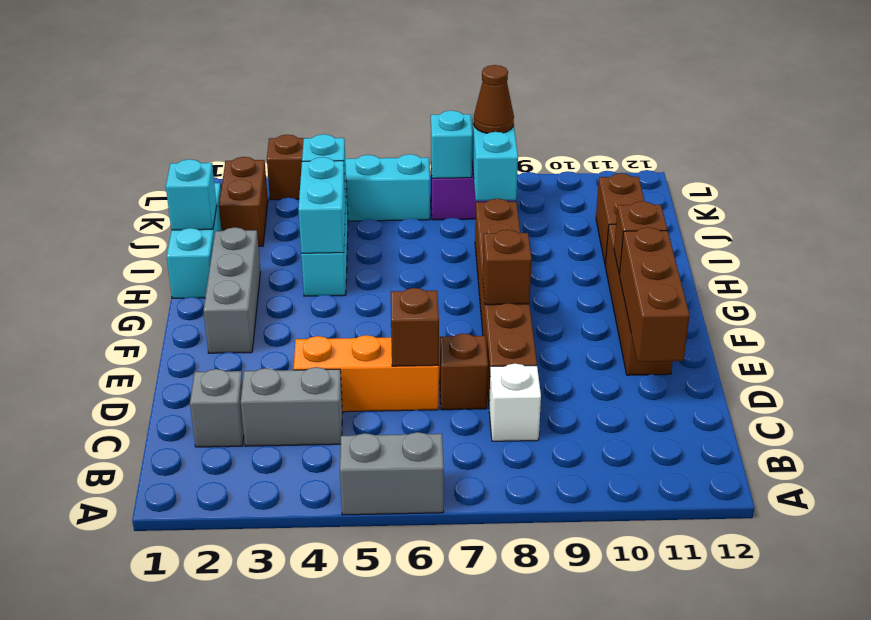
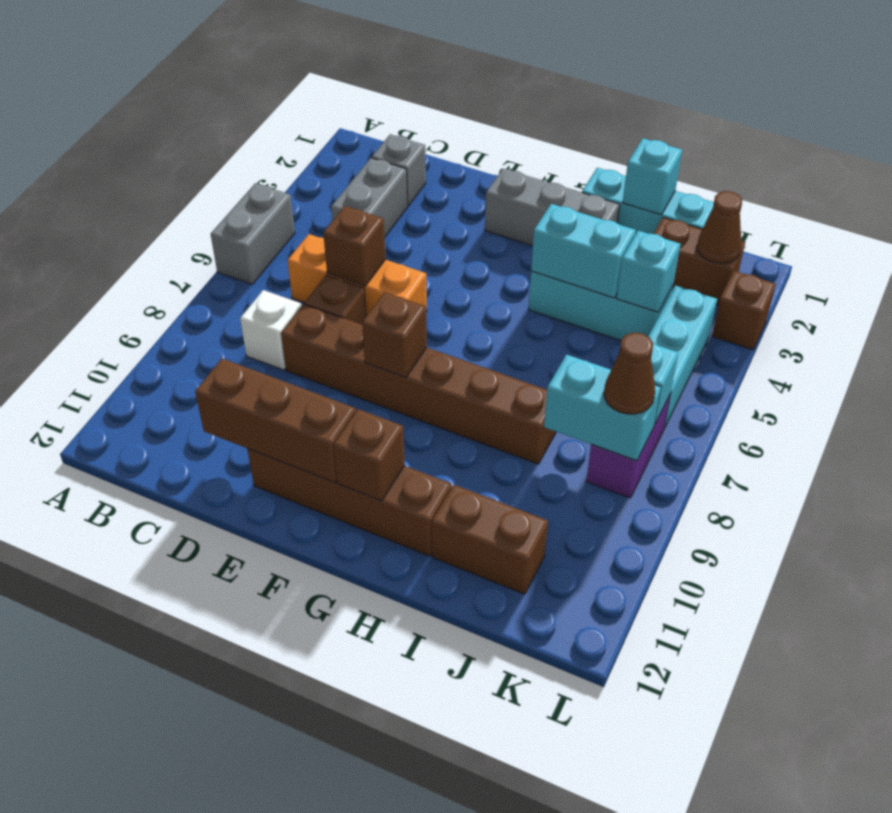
orange 1x3 brick [293,335,439,412] -> orange 1x3 brick turned to [288,234,427,316]
none -> brown 1x1 cone [697,191,742,263]

